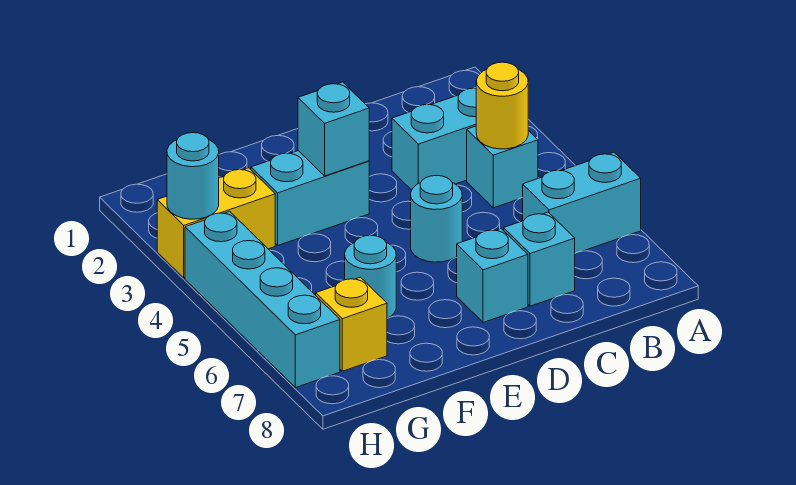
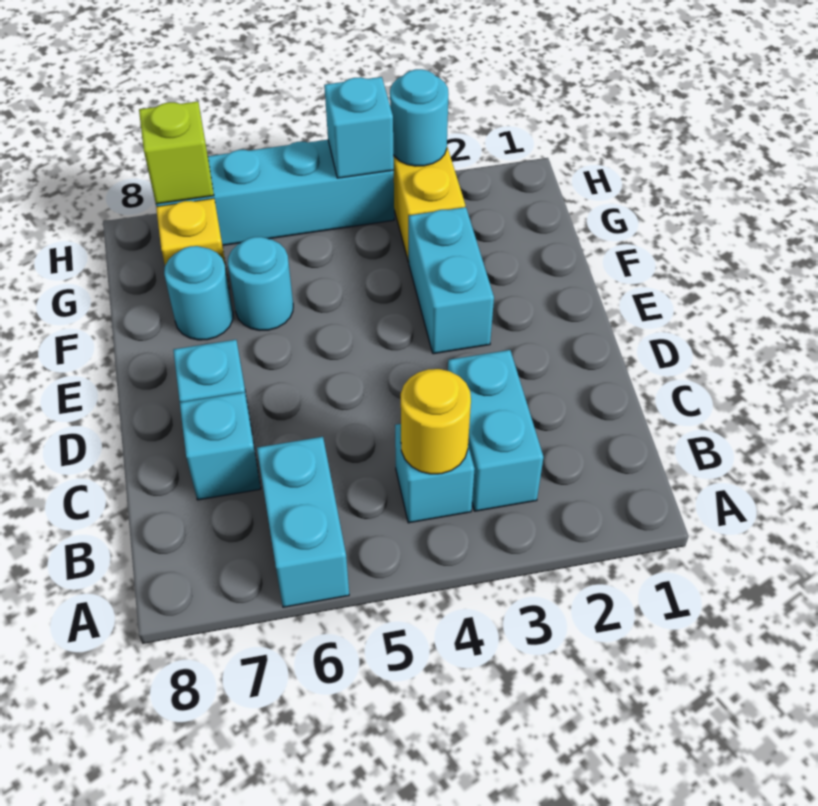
cyan 1x1 round brick [411,176,462,262] -> cyan 1x1 round brick moved to [164,246,233,340]
cyan 1x1 brick [298,82,369,176] -> cyan 1x1 brick moved to [324,77,394,178]
none -> lime 1x1 brick [139,101,214,204]

